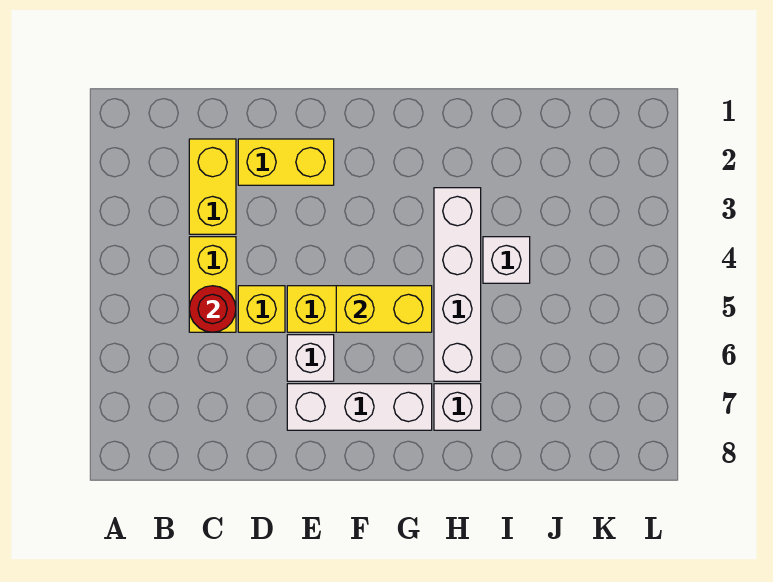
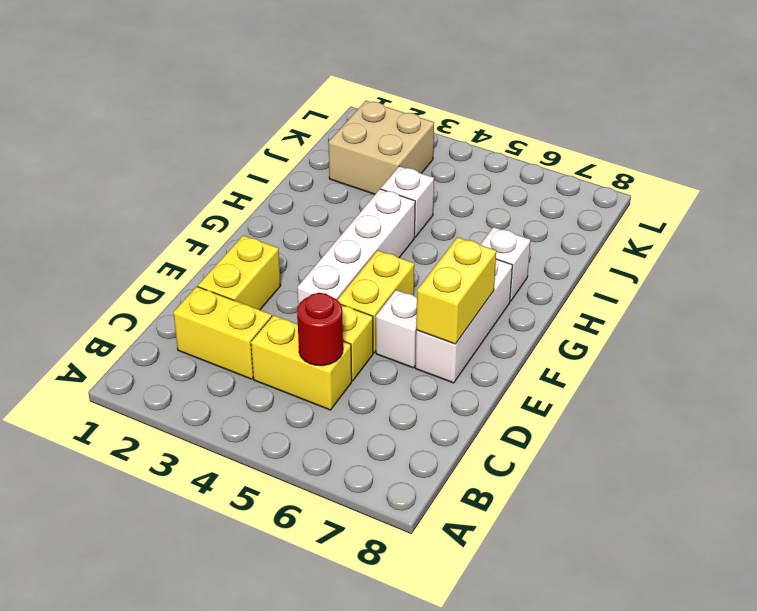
yellow 1x2 brick [336,286,432,332] -> yellow 1x2 brick moved to [416,237,496,344]
white 1x4 brick [434,188,481,381] -> white 1x4 brick turned to [297,189,415,305]
none -> tan 2x2 brick [328,101,434,194]

